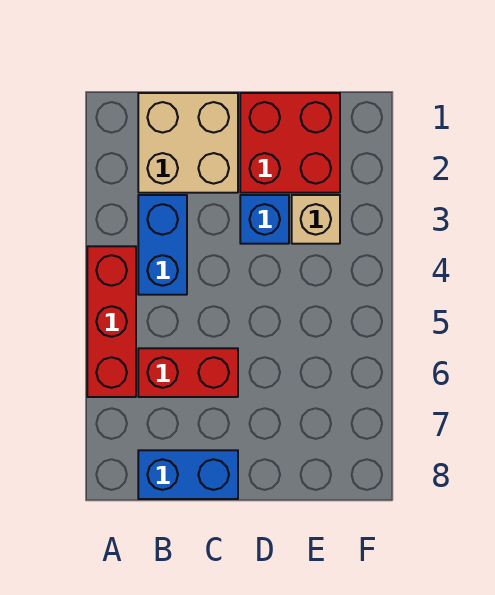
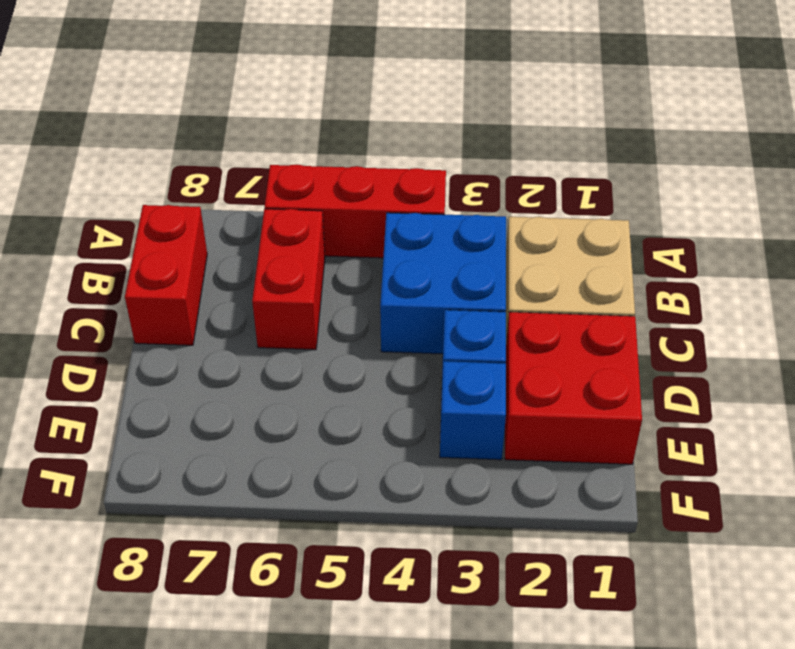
blue 1x2 brick [138,195,187,295] -> blue 2x2 brick [380,213,506,354]
blue 1x2 brick [138,450,238,499] -> red 1x2 brick [125,205,207,345]
tan 1x1 brick [292,195,340,244] -> blue 1x1 brick [440,361,506,460]

